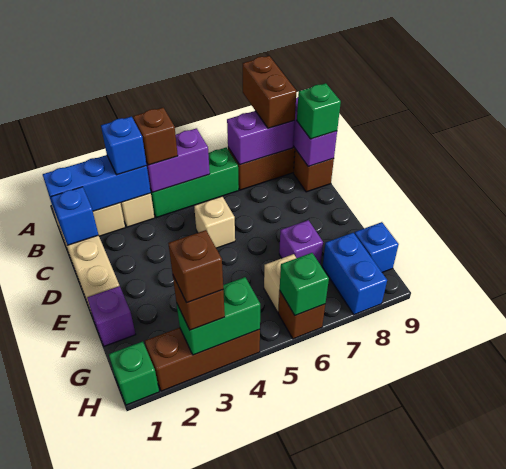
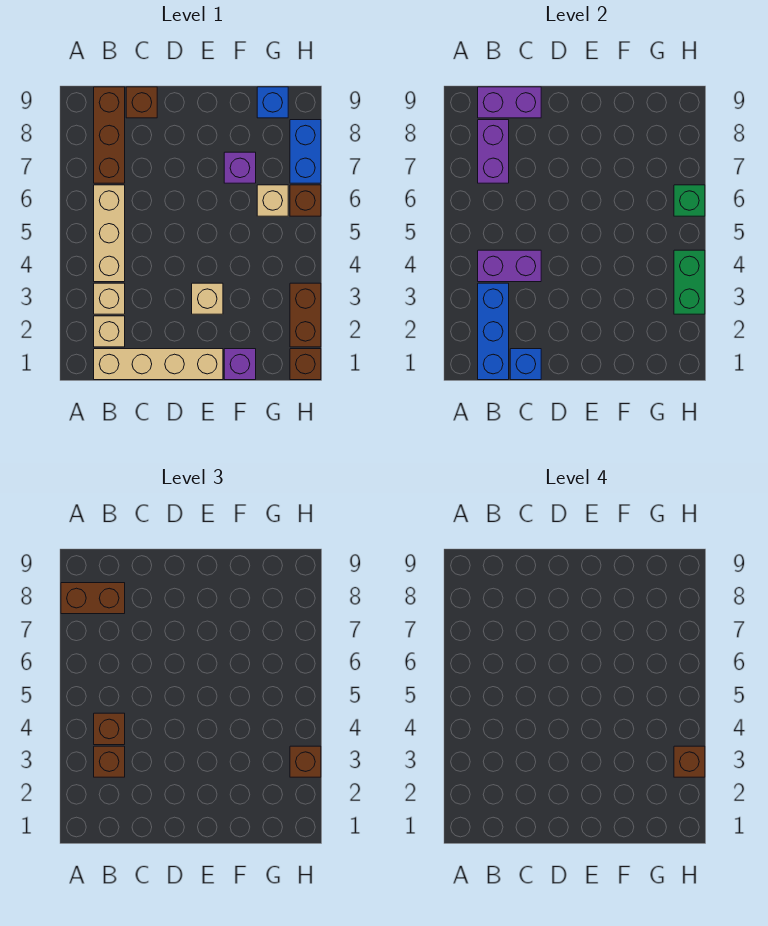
blue 1x1 brick [101,117,147,175] -> brown 1x1 brick [94,746,125,777]
green 1x3 brick [150,147,239,218] -> tan 1x3 brick [94,185,125,282]
purple 1x2 brick [146,128,210,192] -> purple 1x2 brick turned to [478,250,541,282]
green 1x1 brick [297,83,341,139] -> none
tan 1x1 brick [194,196,235,248] -> tan 1x1 brick moved to [192,283,223,314]
blue 1x2 brick [322,233,387,315] -> blue 1x2 brick turned to [290,120,321,183]
green 1x1 brick [109,341,159,405] -> brown 1x1 brick [290,349,321,380]
brown 1x3 brick [145,328,260,391] -> brown 1x2 brick [290,283,321,347]

